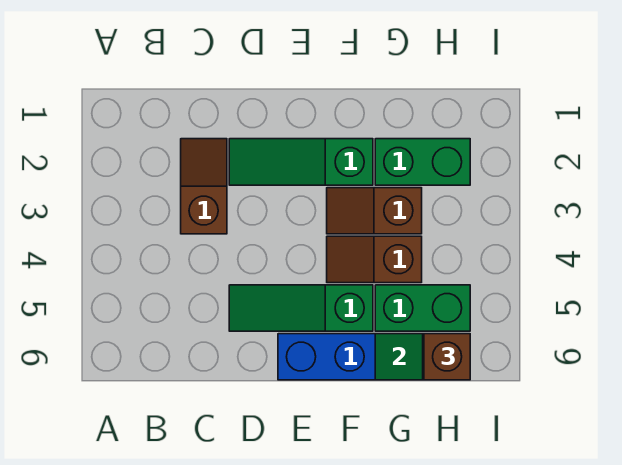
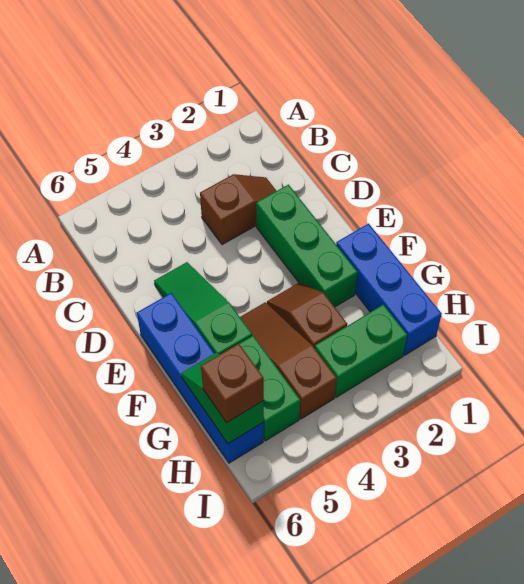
green 1x3 slope [229,139,373,185] -> green 1x3 brick [256,185,358,307]
none -> blue 1x3 brick [336,224,442,355]
brown 1x2 slope [327,236,422,283] -> brown 1x3 slope [240,302,337,419]
green 1x2 brick [375,139,470,185] -> green 1x2 brick turned to [315,305,407,397]

